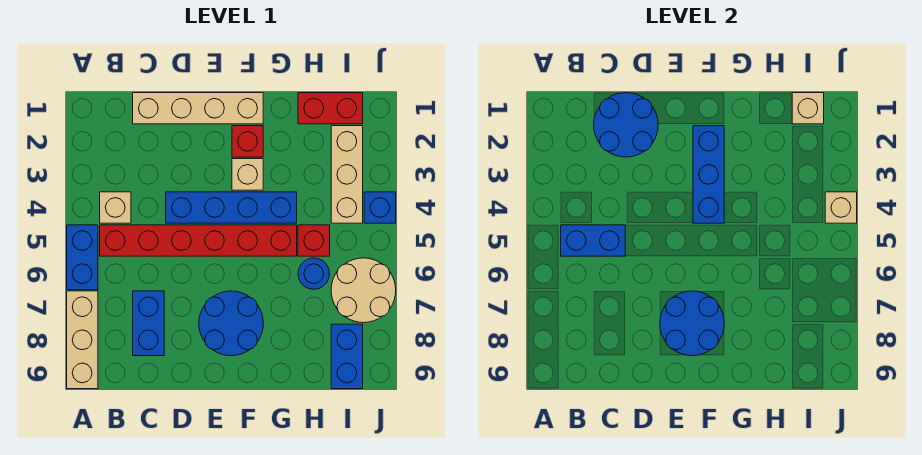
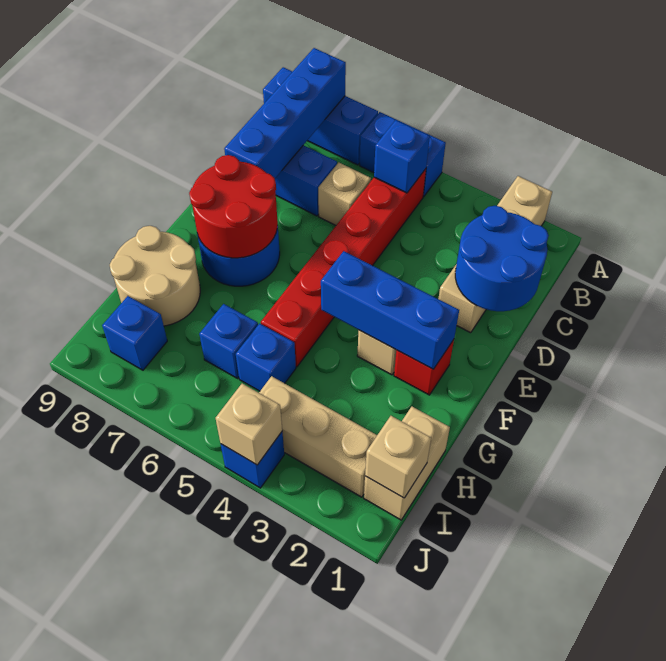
tan 1x3 brick [67,291,98,389] -> blue 1x3 brick [263,67,378,165]
tan 1x1 brick [100,192,131,223] -> tan 1x1 brick moved to [318,162,371,225]
blue 1x2 brick [561,225,625,256] -> blue 1x1 brick [374,120,430,193]
tan 1x4 brick [133,93,263,124] -> tan 1x4 brick moved to [438,176,552,333]
blue 1x4 brick [166,192,297,223] -> blue 1x4 brick moved to [224,48,346,178]
blue 2x2 round brick [660,291,724,356] -> red 2x2 round brick [189,155,278,258]
red 1x2 brick [298,93,363,124] -> tan 1x2 brick [364,407,450,520]
red 1x1 brick [298,225,330,256] -> blue 1x1 brick [236,323,296,391]
blue 1x1 round brick [298,258,330,289] -> blue 1x1 brick [199,304,258,378]
tan 2x2 round brick [331,258,396,323] -> tan 2x2 round brick moved to [110,226,200,326]
blue 1x2 brick [331,324,363,389] -> blue 1x1 brick [102,296,167,370]

